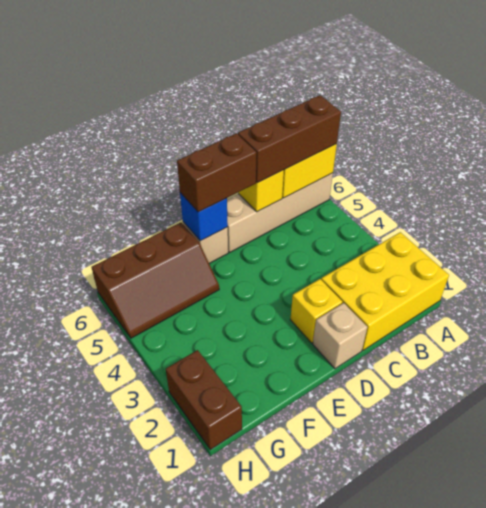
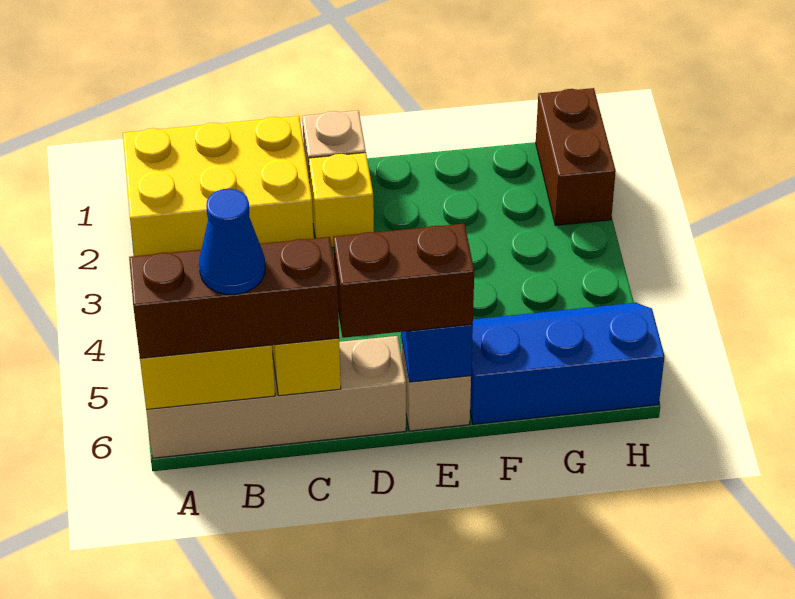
none -> blue 1x1 cone [199,189,265,295]
brown 2x3 slope [92,222,219,338] -> blue 2x3 slope [470,303,665,424]

